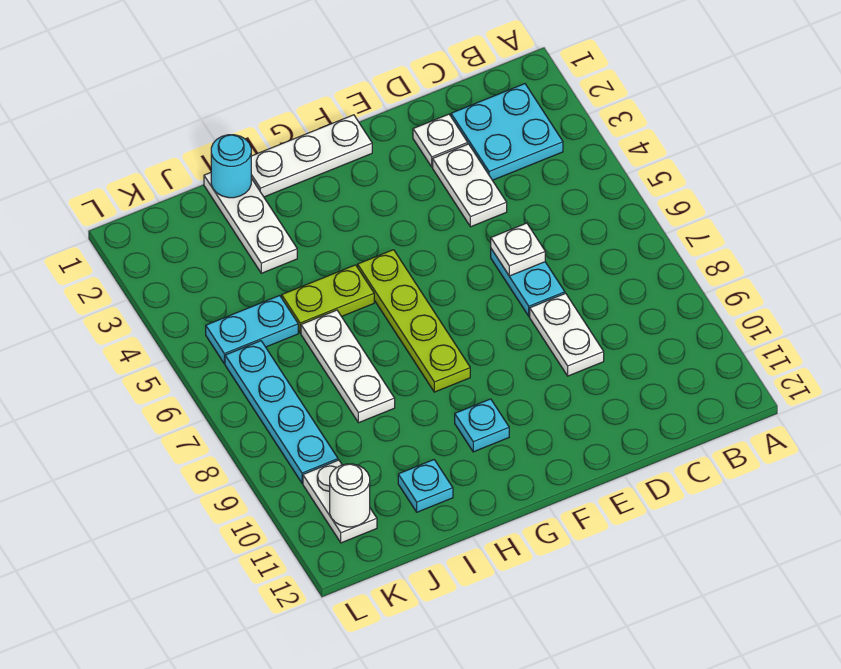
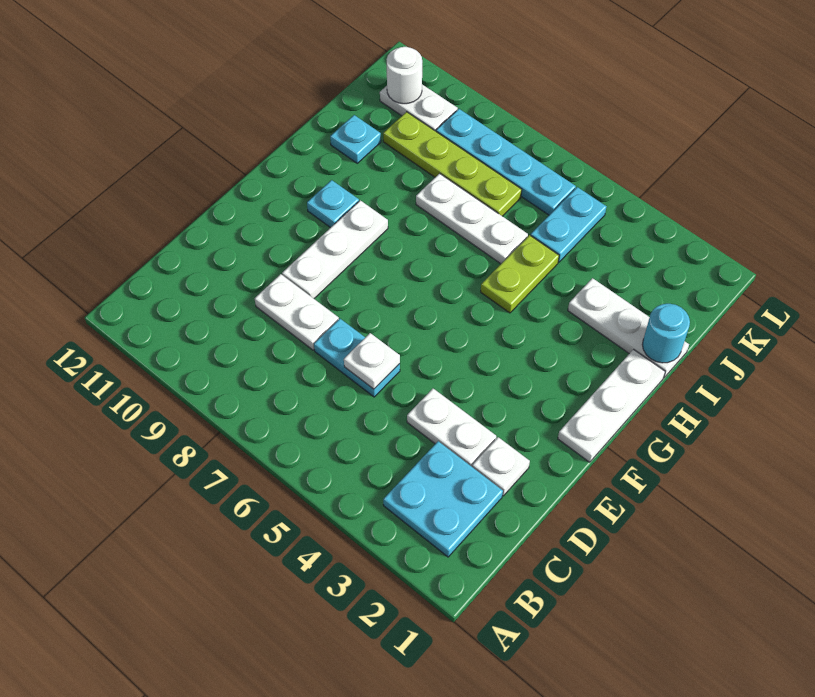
none -> white 1x3 plate [282,200,388,299]
lime 1x4 plate [358,250,470,392] -> lime 1x4 plate moved to [383,112,522,216]

